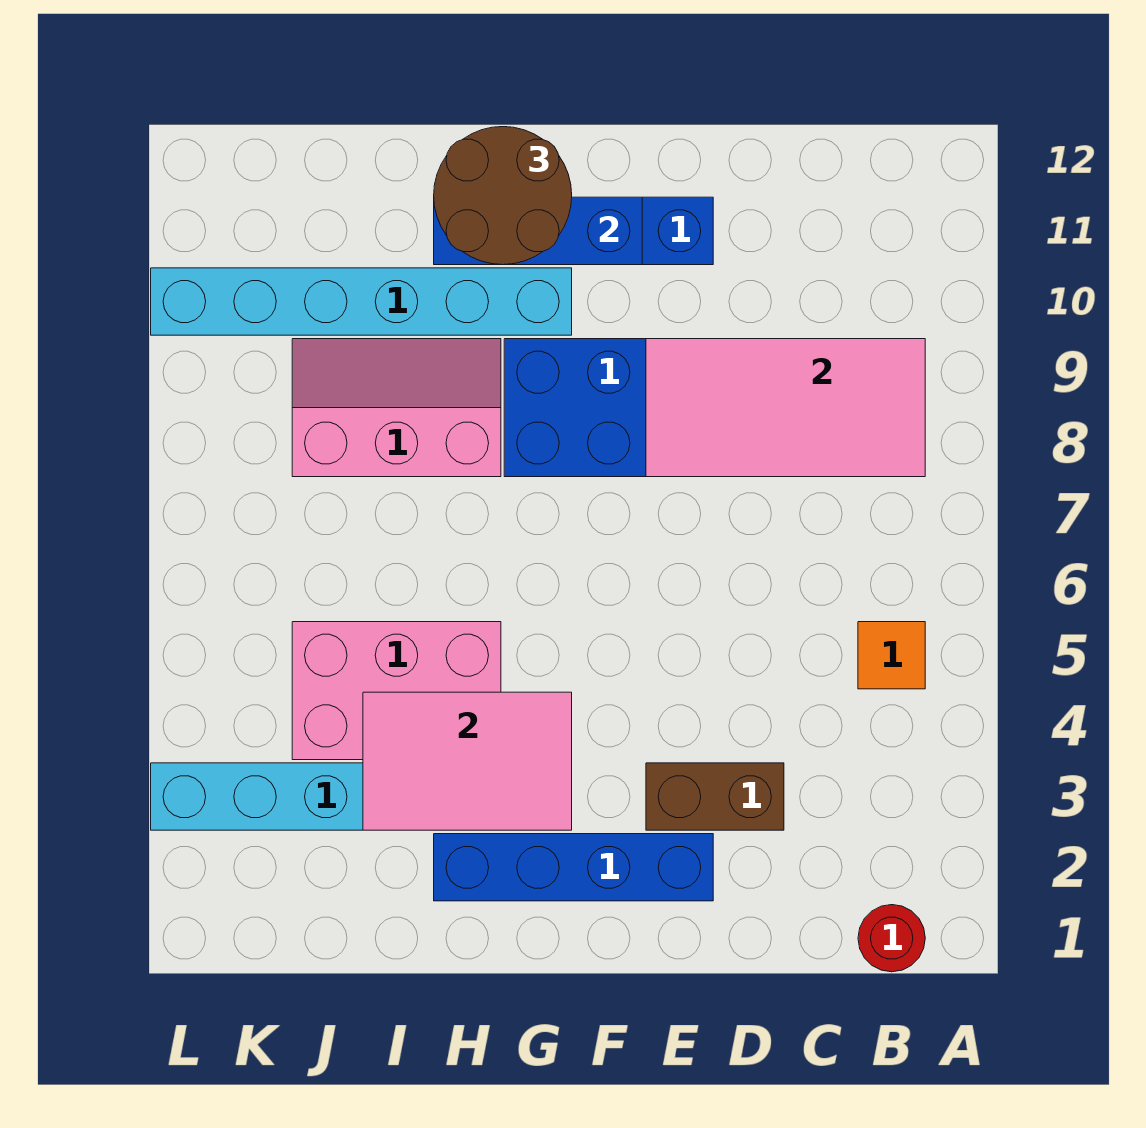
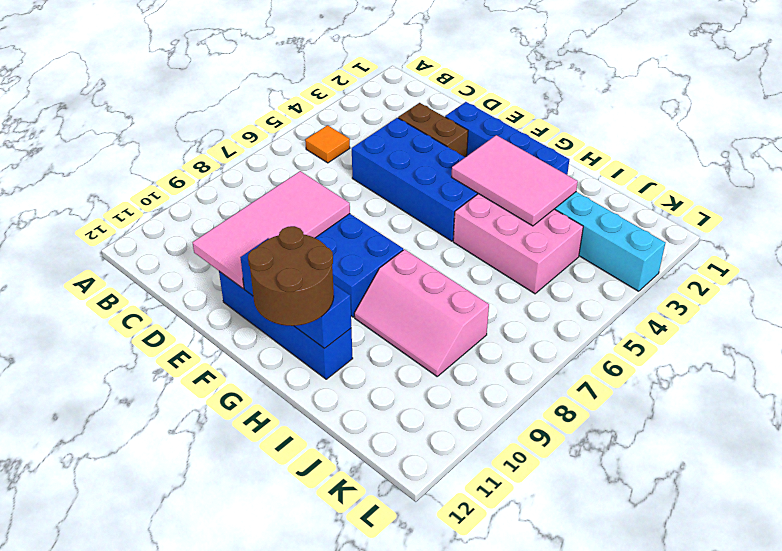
red 1x1 round brick [858,905,925,972] -> none
pink 2x4 tile [646,339,925,477] -> pink 2x4 tile turned to [193,171,350,289]
none -> blue 2x4 brick [352,118,478,241]
cyan 1x6 brick [151,268,572,335] -> none

